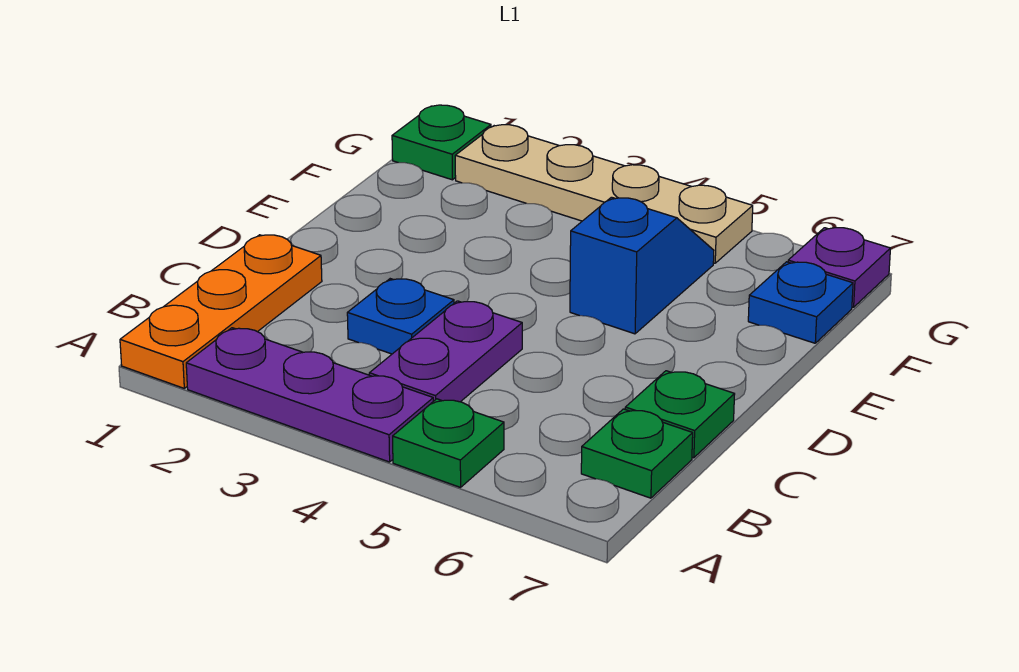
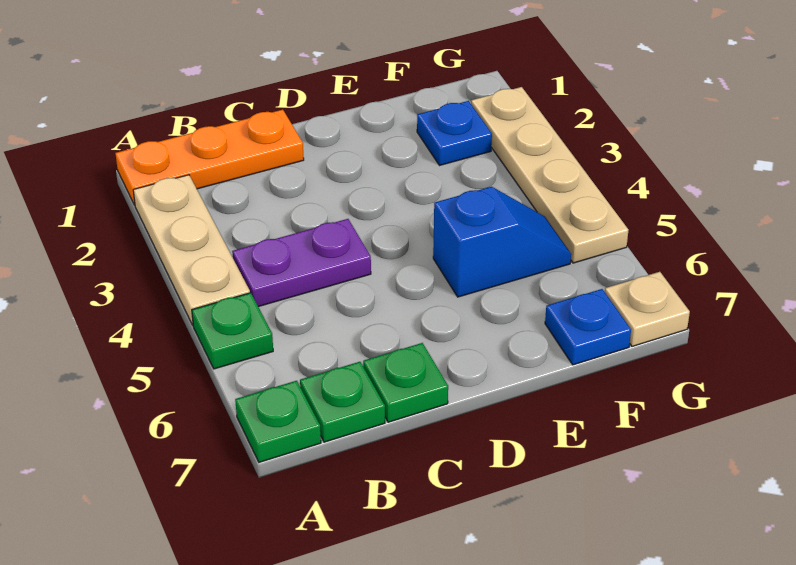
purple 1x3 plate [186,328,433,462] -> tan 1x3 plate [133,175,250,325]
blue 1x1 plate [347,279,454,354] -> blue 1x1 plate moved to [417,101,492,166]
green 1x1 plate [392,105,491,180] -> green 1x1 plate moved to [235,381,321,462]
purple 1x1 plate [788,228,890,307] -> tan 1x1 plate [605,272,690,346]

